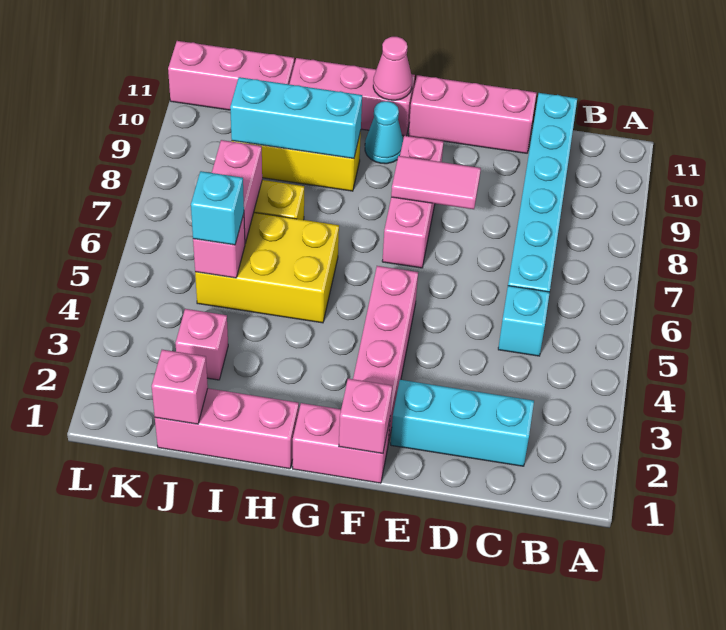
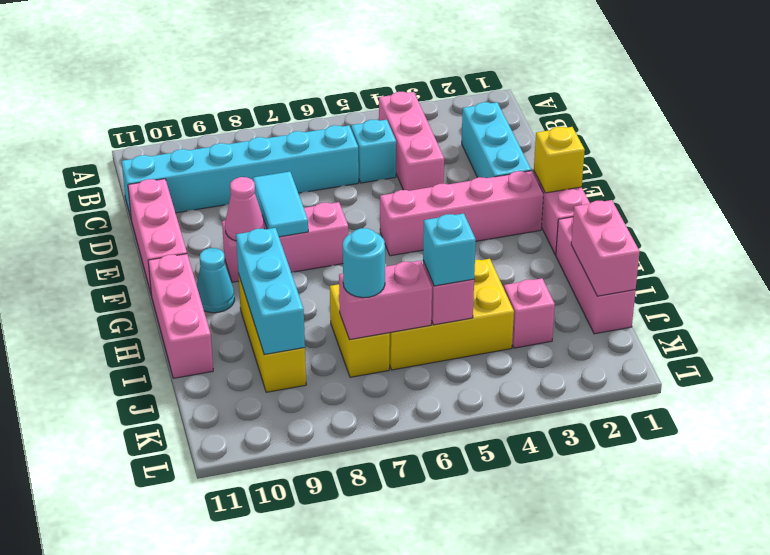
pink 1x2 tile [391,156,481,209] -> cyan 1x2 tile [253,172,308,237]
pink 1x1 brick [339,379,392,454] -> yellow 1x1 brick [534,127,585,193]
pink 1x1 cone [373,37,412,100] -> pink 1x1 cone moved to [225,177,264,241]
yellow 2x3 brick [195,213,339,323] -> yellow 2x3 brick turned to [389,259,514,370]
pink 1x1 brick [152,350,208,424] -> pink 1x2 brick [571,200,640,296]
none -> cyan 1x1 round brick [343,228,385,298]
pink 1x3 brick [168,41,294,110] -> pink 1x3 brick moved to [379,92,444,191]

